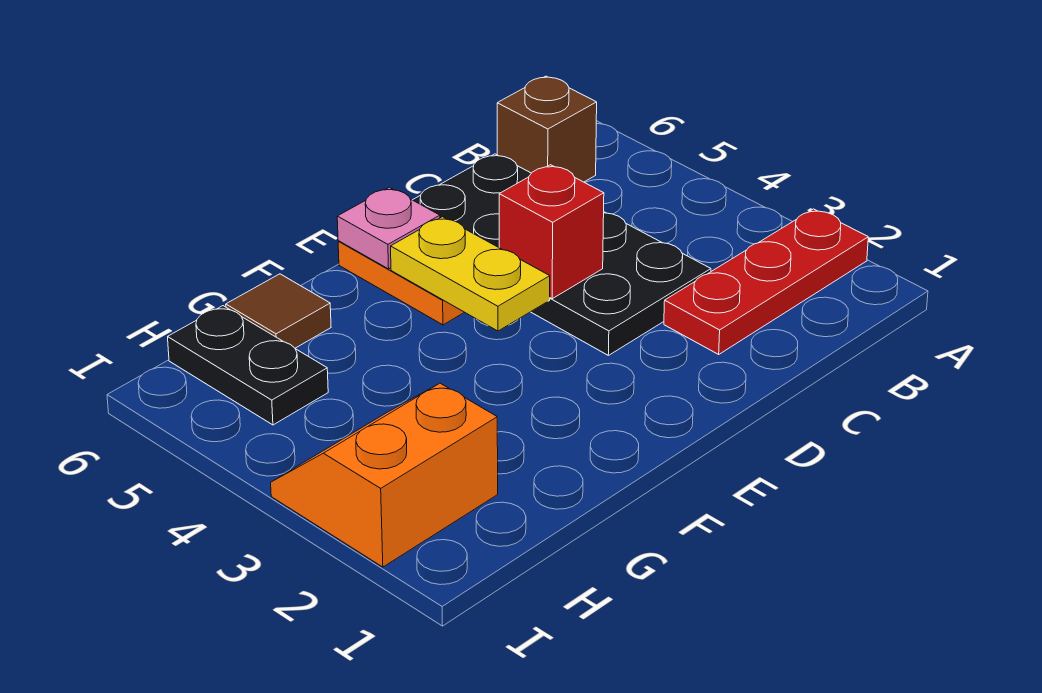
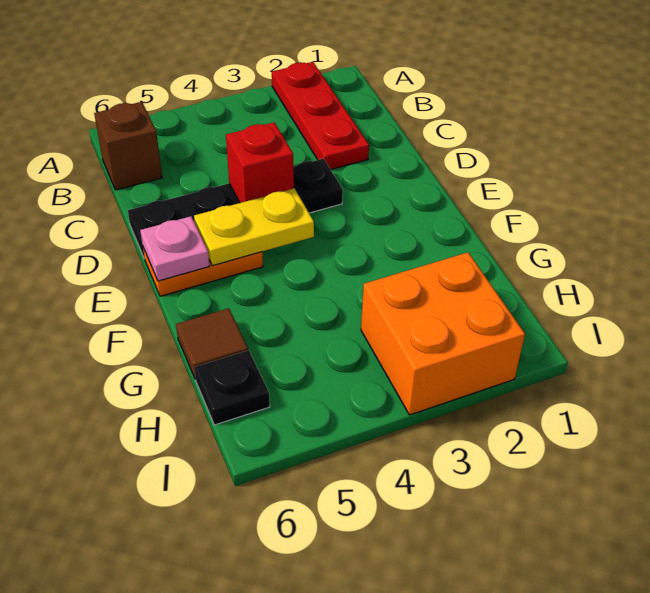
black 2x4 plate [413,154,711,355] -> black 1x4 plate [128,159,343,258]
orange 2x2 slope [271,383,498,567] -> orange 2x2 brick [361,252,525,415]
black 1x2 plate [168,306,328,425] -> black 1x1 plate [194,350,270,425]

